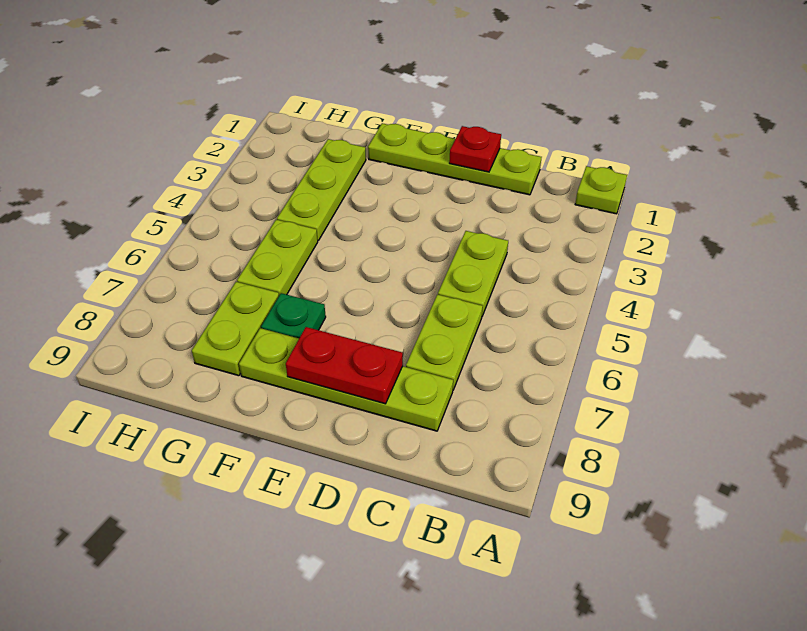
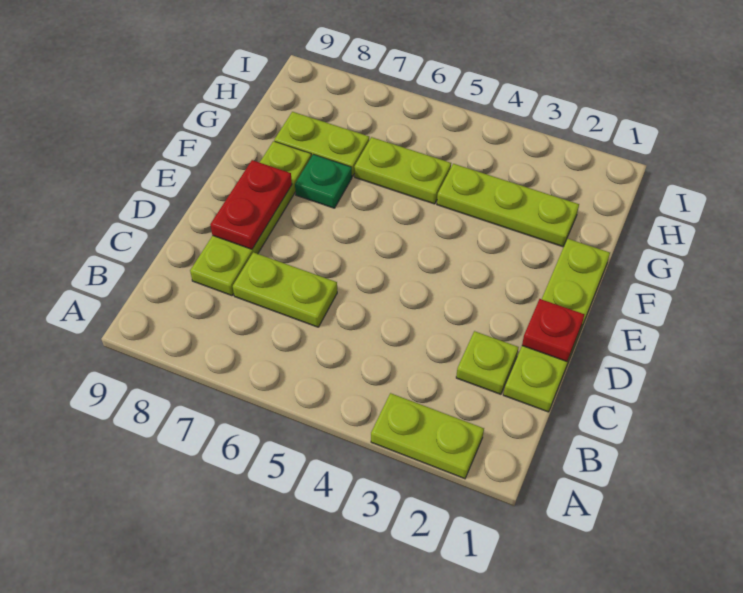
lime 1x1 plate [575,166,627,214] -> lime 1x1 plate moved to [456,331,519,394]
lime 1x2 plate [438,231,508,316] -> lime 1x2 plate moved to [371,393,484,479]

